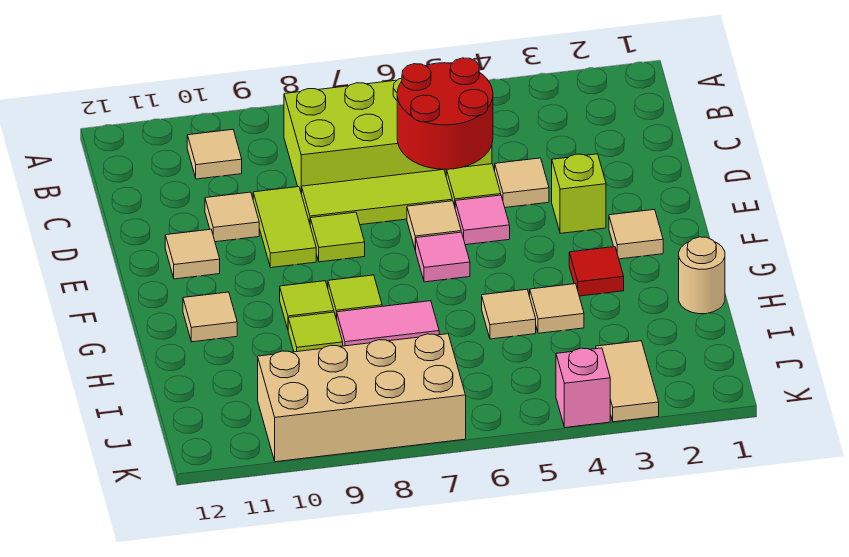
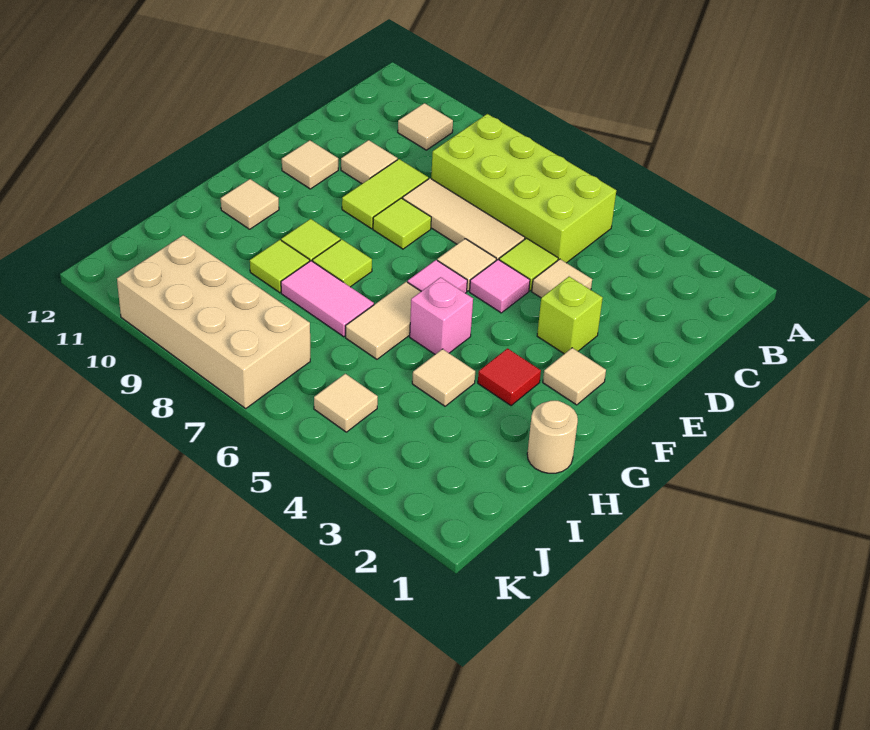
red 2x2 round brick [397,58,493,170] -> none
lime 1x3 tile [302,169,452,225] -> tan 1x3 tile [403,178,525,260]
tan 1x1 tile [482,289,536,339] -> tan 1x1 tile moved to [314,374,378,432]
tan 1x2 tile [596,341,659,422] -> tan 1x2 tile moved to [346,282,421,359]
pink 1x1 brick [556,348,610,428] -> pink 1x1 brick moved to [410,277,473,354]

